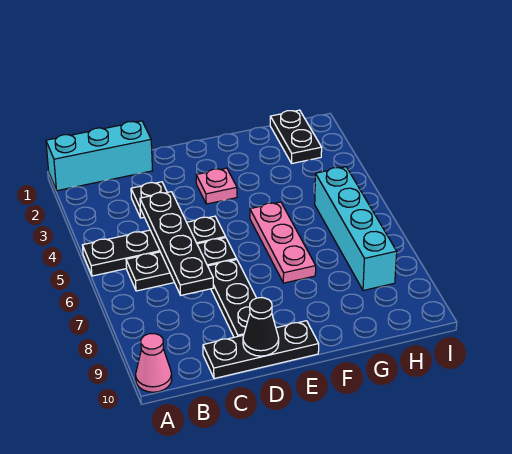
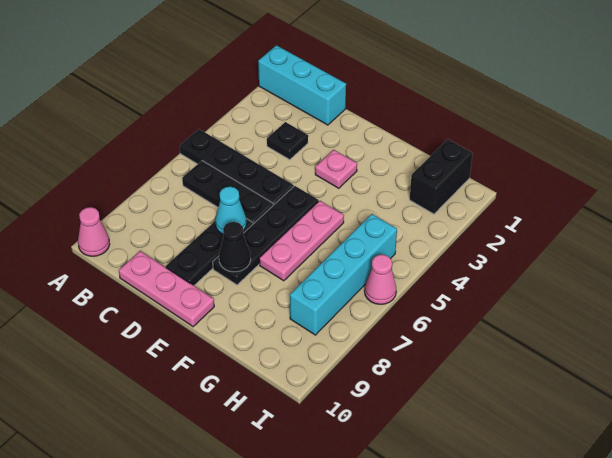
black 1x4 plate [140,192,213,295] -> black 1x4 plate moved to [213,186,318,285]
black 1x3 plate [203,321,319,379] -> pink 1x3 plate [119,251,214,327]
none -> cyan 1x1 cone [215,187,246,235]
black 1x1 cone [243,298,279,356] -> black 1x1 cone moved to [219,222,251,272]
black 1x2 plate [270,110,322,163] -> black 1x2 brick [410,139,473,214]
none -> pink 1x1 cone [364,255,396,304]

